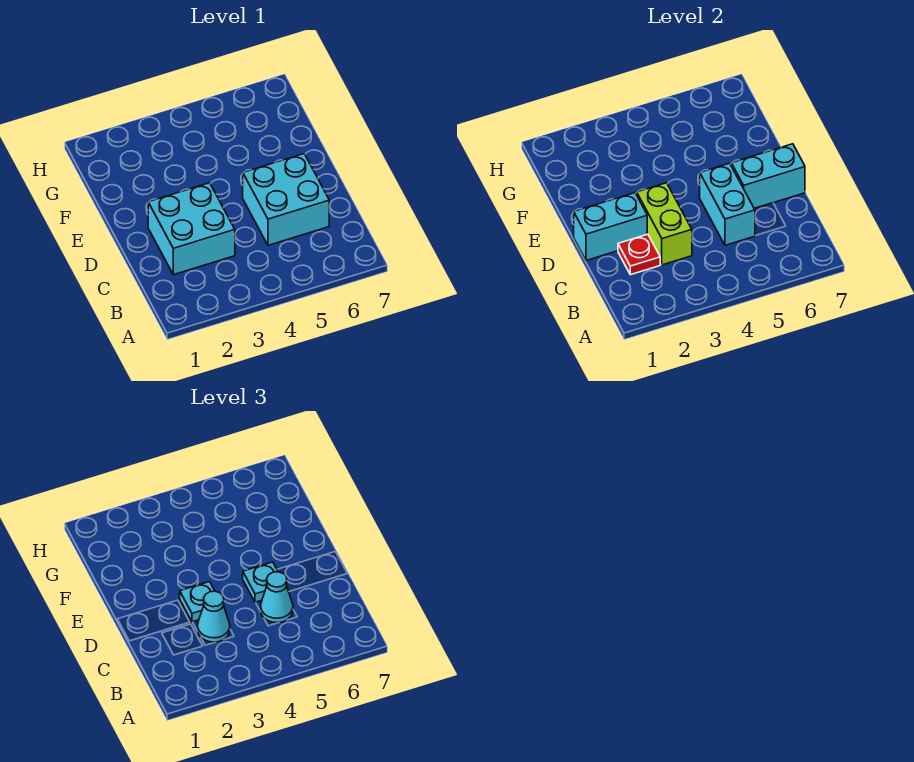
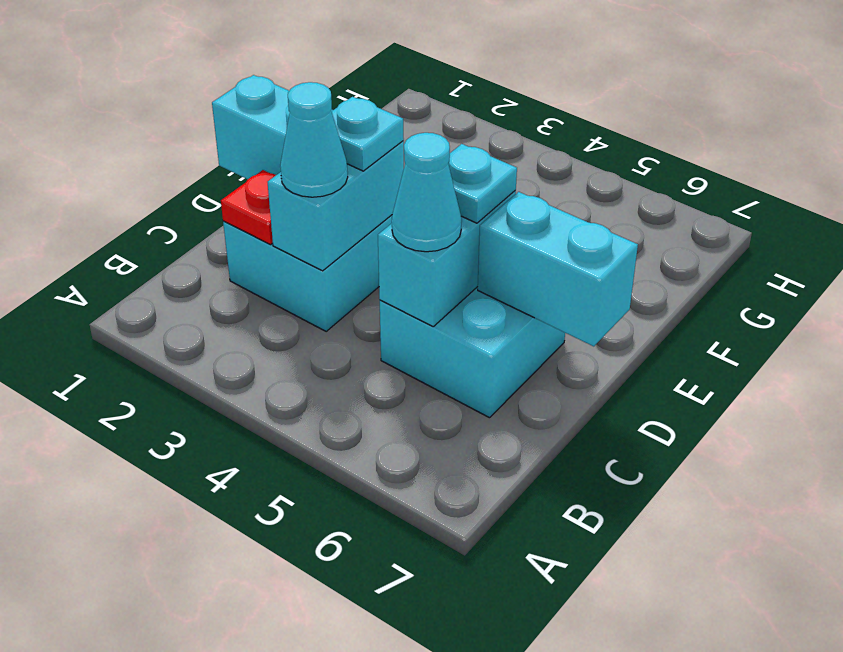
lime 1x2 brick [637,183,692,265] -> cyan 1x2 brick [268,141,404,271]

